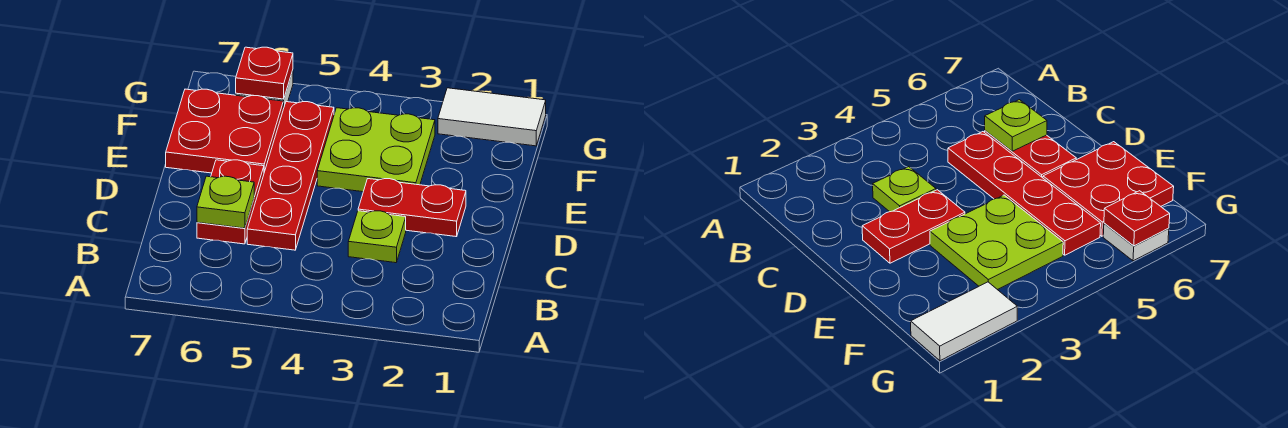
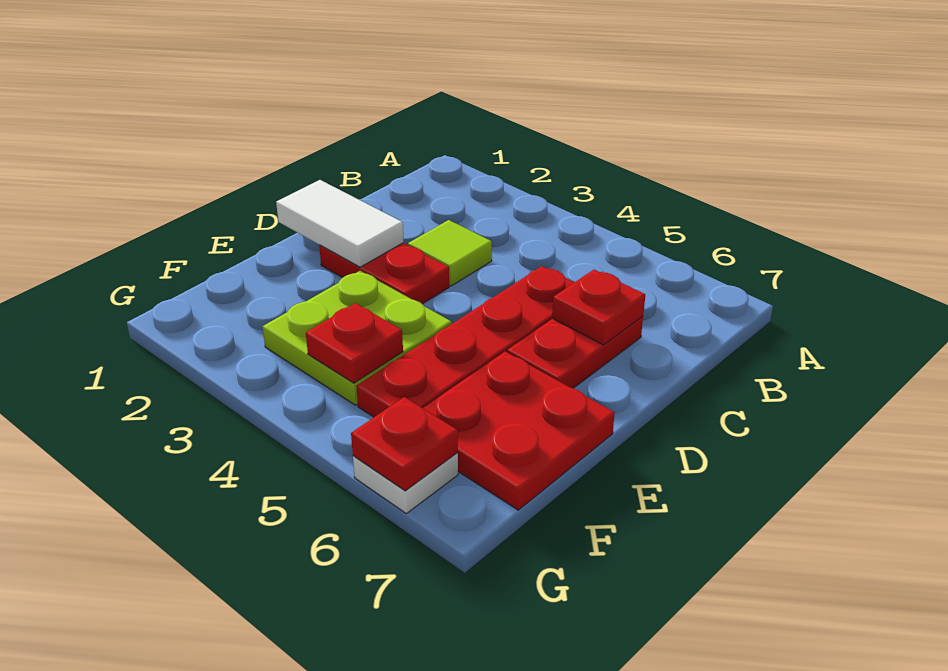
lime 1x1 plate [348,211,406,263] -> lime 1x1 tile [408,220,492,286]
lime 1x1 plate [197,176,254,228] -> red 1x1 plate [552,270,645,345]
none -> red 1x1 plate [306,303,403,383]
white 1x2 tile [438,88,546,146] -> white 1x2 tile moved to [276,180,404,267]

